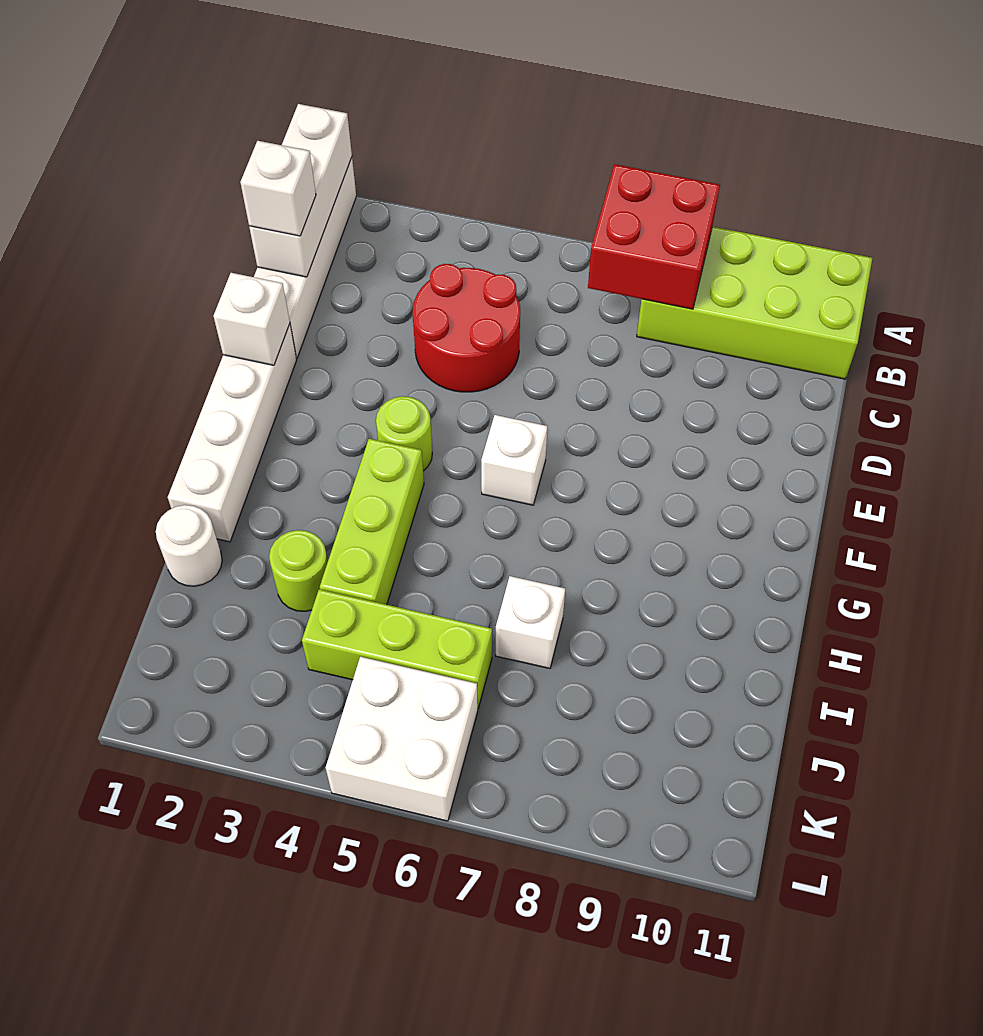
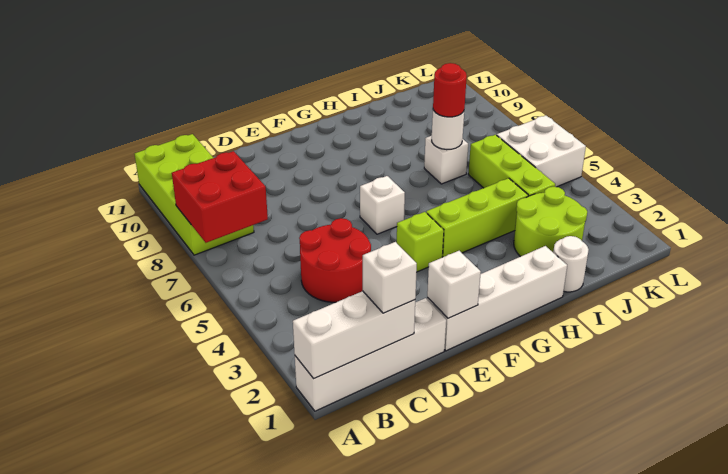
lime 1x1 round brick [376,396,432,471] -> lime 1x1 brick [397,212,444,272]
lime 1x1 round brick [269,530,328,611] -> lime 2x2 round brick [514,187,587,257]
none -> white 1x1 round brick [432,110,464,150]
none -> red 1x1 round brick [433,63,467,117]

